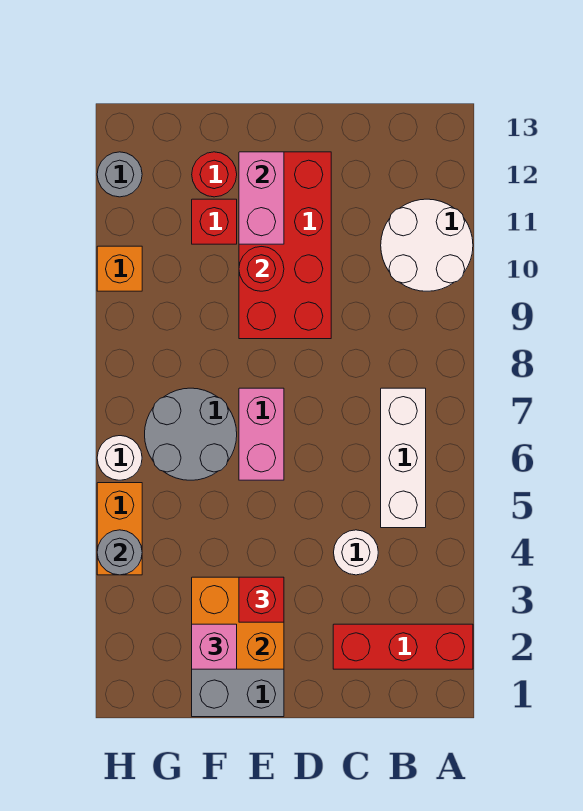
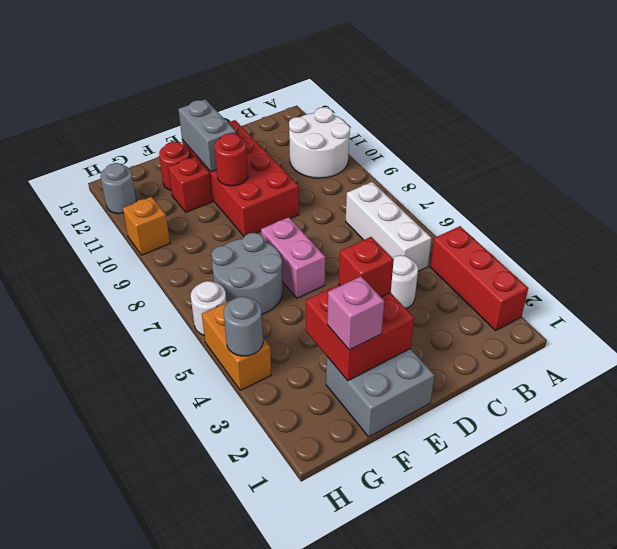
red 1x3 brick [333,624,473,669] -> red 1x3 brick turned to [430,226,528,331]
orange 2x2 brick [192,577,284,669] -> red 2x2 brick [306,285,414,381]
pink 1x2 brick [239,152,284,244] -> grey 1x2 brick [178,99,236,172]

